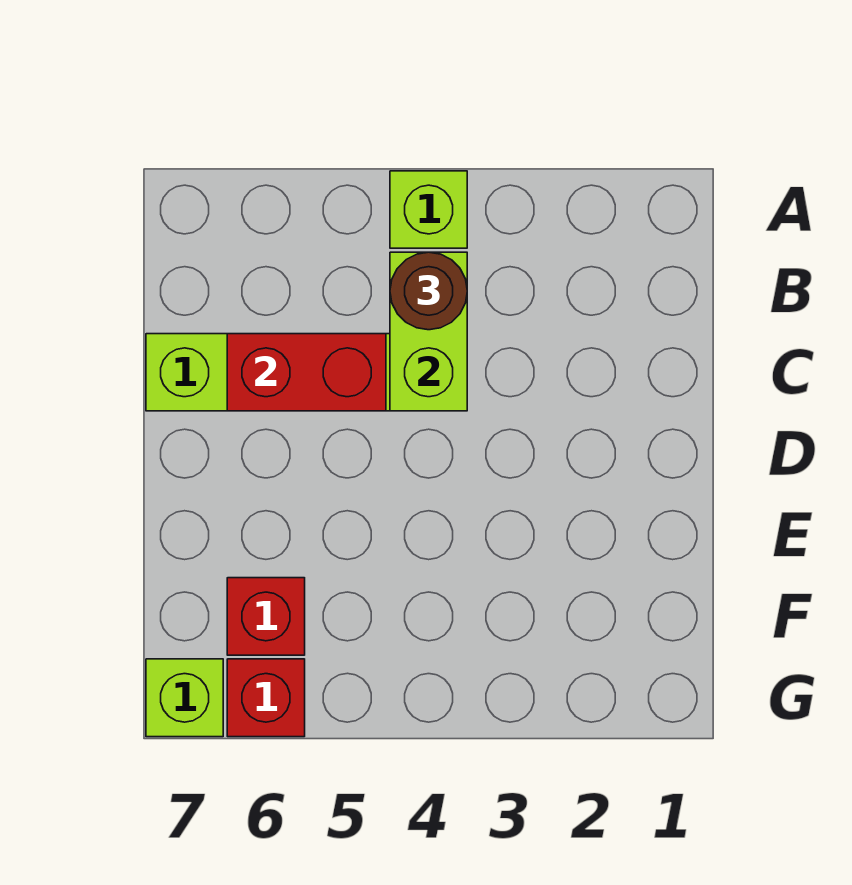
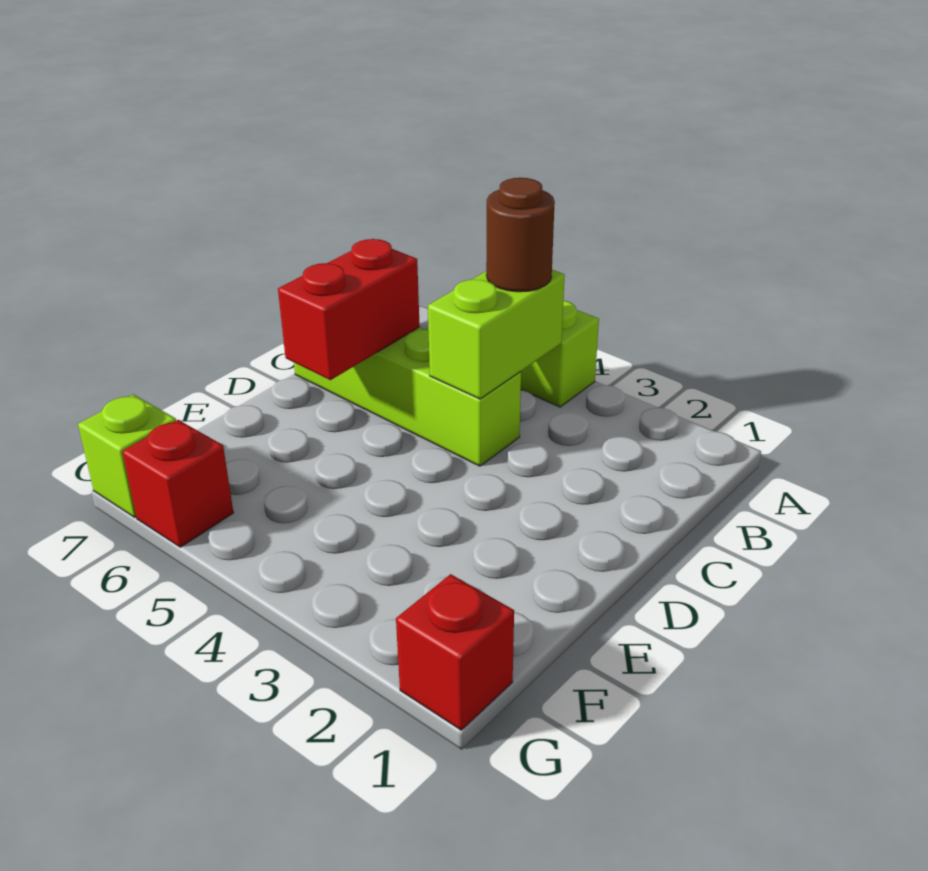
red 1x2 brick [227,334,386,411] -> red 1x2 brick turned to [278,239,420,380]
red 1x1 brick [227,578,305,655] -> red 1x1 brick moved to [396,574,514,730]

